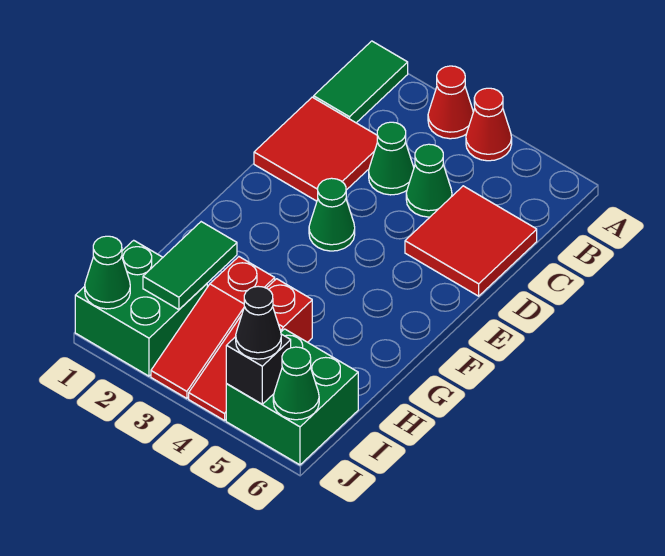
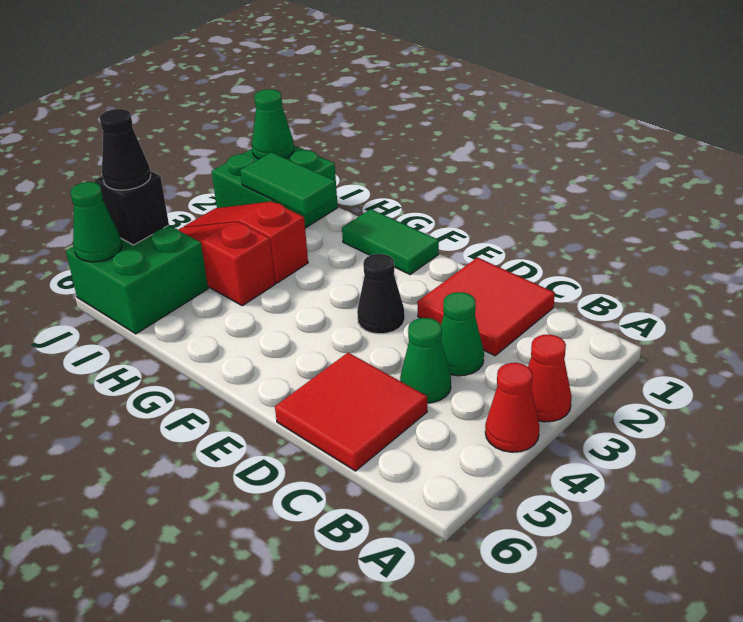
green 1x2 tile [314,41,408,123] -> green 1x2 tile moved to [342,209,439,274]
green 1x1 cone [309,178,355,251] -> black 1x1 cone [357,254,405,334]

